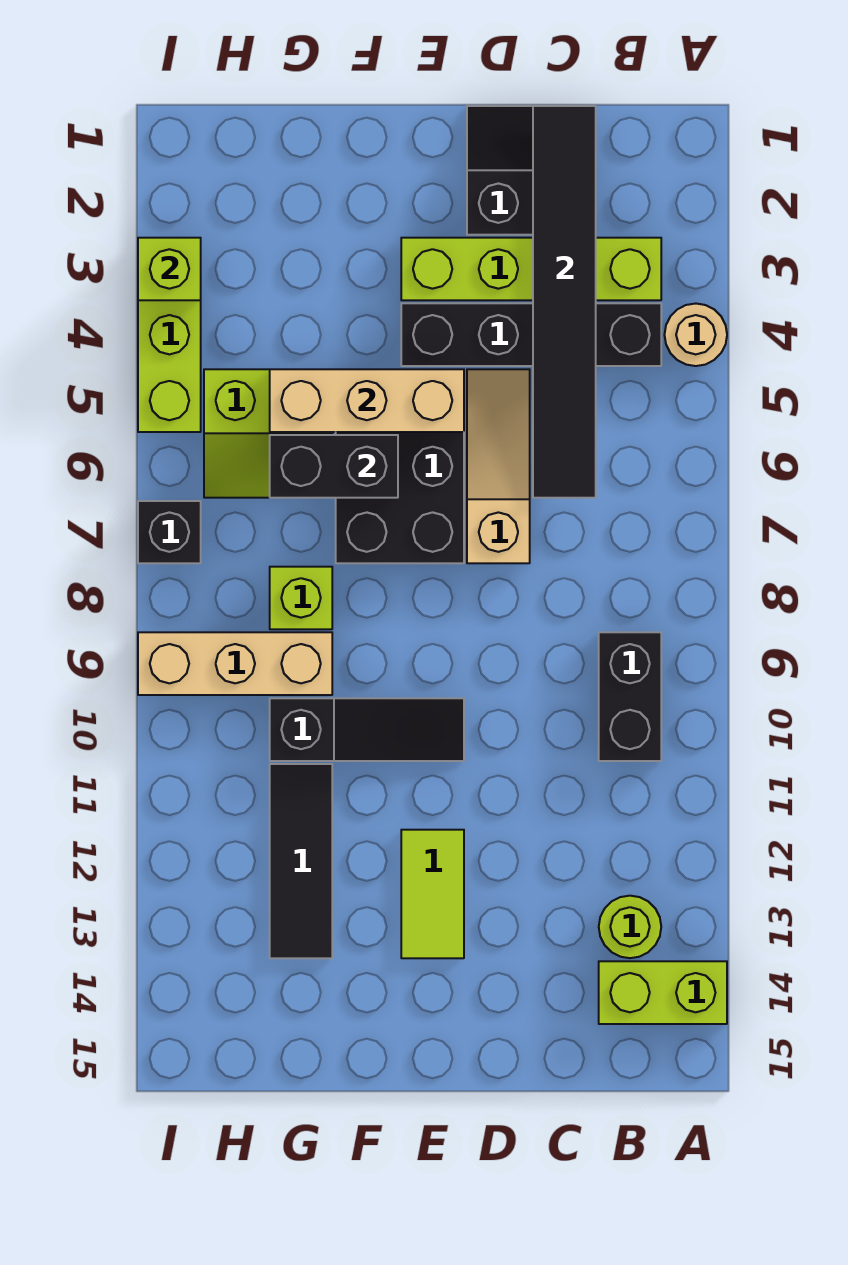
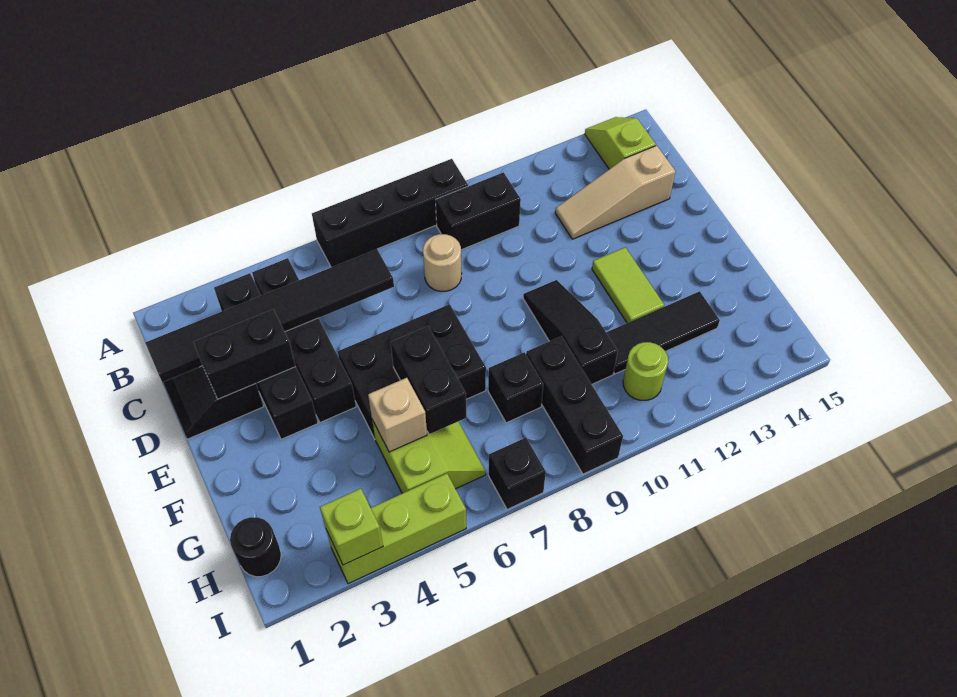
tan 1x1 round brick [665,304,727,366] -> tan 1x1 round brick moved to [423,234,462,291]
none -> black 1x4 brick [312,159,468,267]
lime 1x2 brick [599,961,727,1024] -> lime 1x2 slope [585,117,656,169]
lime 1x4 brick [401,238,661,300] -> black 1x4 brick [214,273,318,439]
lime 1x1 round brick [599,896,661,958] -> lime 1x1 round brick moved to [623,342,668,400]
none -> black 1x2 brick [194,310,296,399]
tan 1x3 slope [467,369,530,563] -> tan 1x3 slope moved to [555,145,675,239]
tan 1x3 brick [270,369,464,432] -> tan 1x1 brick [368,378,427,452]
lime 1x2 tile [401,830,464,958] -> lime 1x2 tile turned to [592,247,664,323]
lime 1x1 brick [270,567,332,629] -> black 1x1 brick [488,352,543,423]
tan 1x3 brick [138,632,332,695] -> black 1x3 brick [526,336,623,474]
none -> black 1x1 round brick [230,517,281,577]

